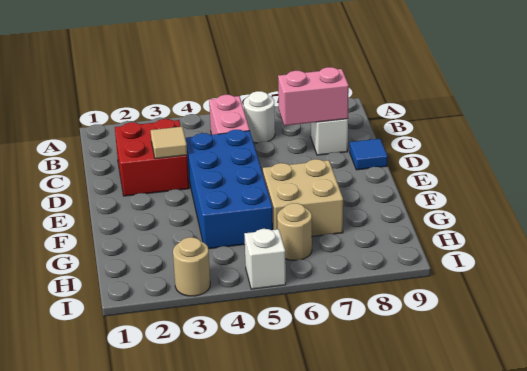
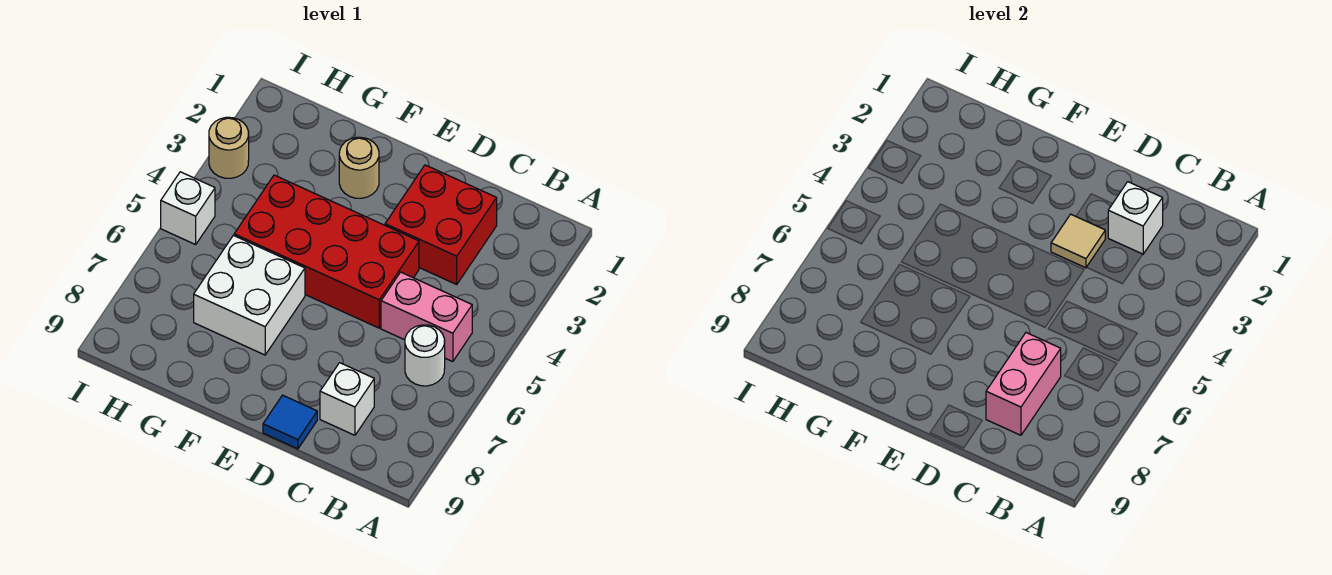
none -> white 1x1 brick [1108,182,1163,254]
blue 2x4 brick [185,130,273,249] -> red 2x4 brick [234,175,419,328]
tan 2x2 brick [263,159,343,236] -> white 2x2 brick [194,235,305,355]
tan 1x1 round brick [277,203,312,260] -> tan 1x1 round brick moved to [339,137,379,198]

